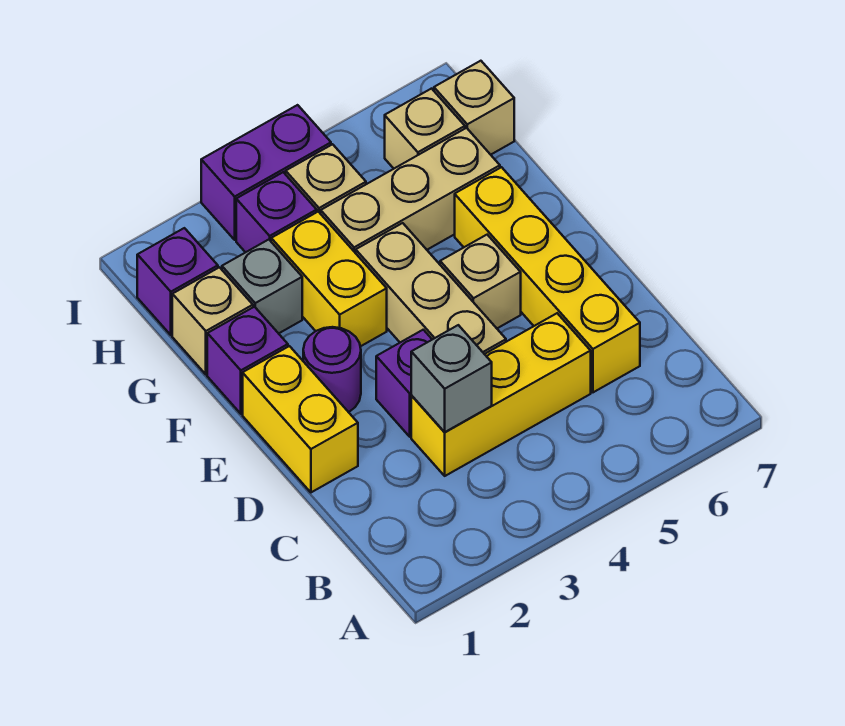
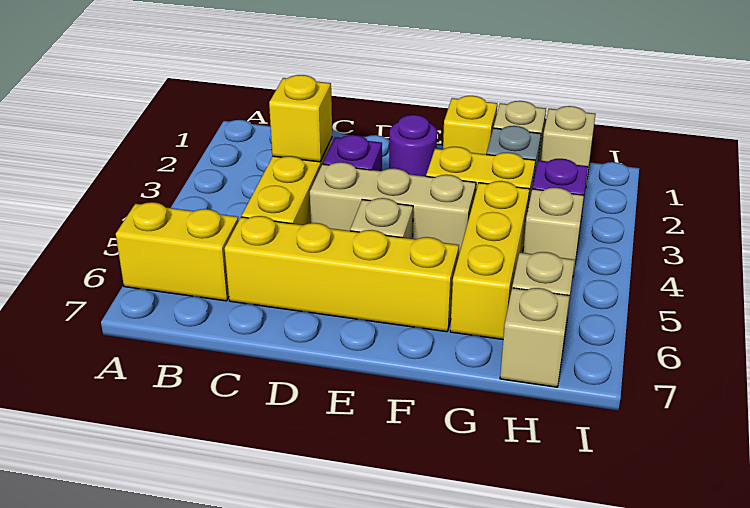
grey 1x1 brick [411,325,492,432] -> yellow 1x1 brick [269,75,332,162]
yellow 1x2 brick [243,346,358,492] -> yellow 1x2 brick moved to [116,202,239,301]
purple 1x1 brick [207,307,288,414] -> yellow 1x1 brick [443,96,497,154]
tan 1x3 brick [321,128,500,253] -> yellow 1x3 brick [450,181,529,339]
purple 1x1 brick [137,228,218,335] -> tan 1x1 brick [541,106,595,188]
purple 1x2 brick [201,105,331,240] -> none

